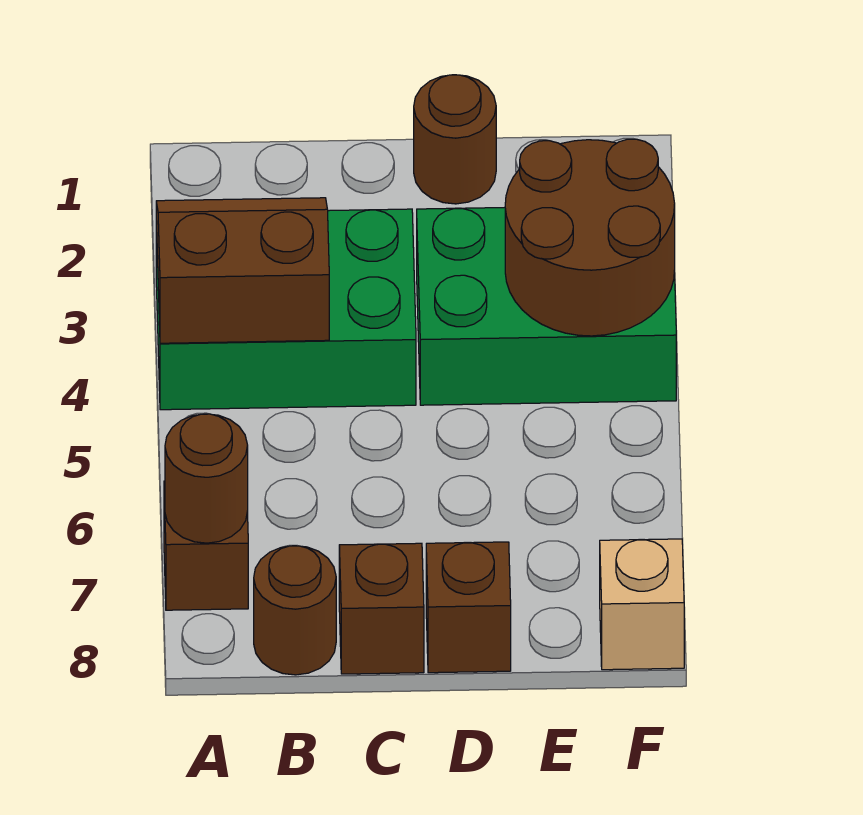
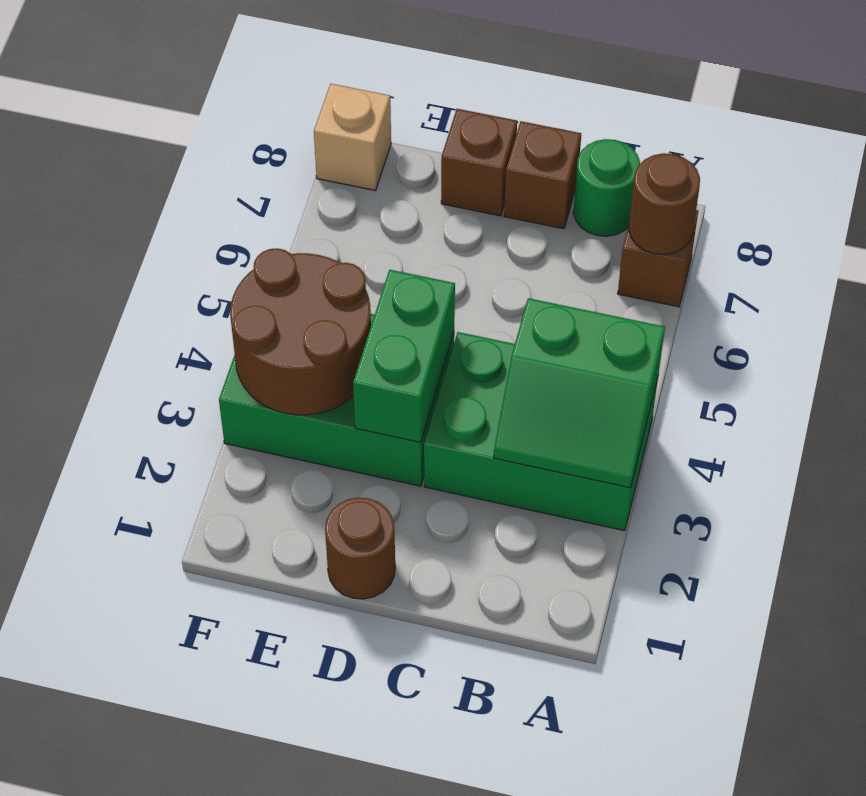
brown 2x2 slope [156,198,329,343] -> green 2x2 slope [494,298,665,488]
brown 1x1 round brick [254,546,336,675] -> green 1x1 round brick [574,139,640,236]
none -> green 1x2 brick [353,270,455,442]

